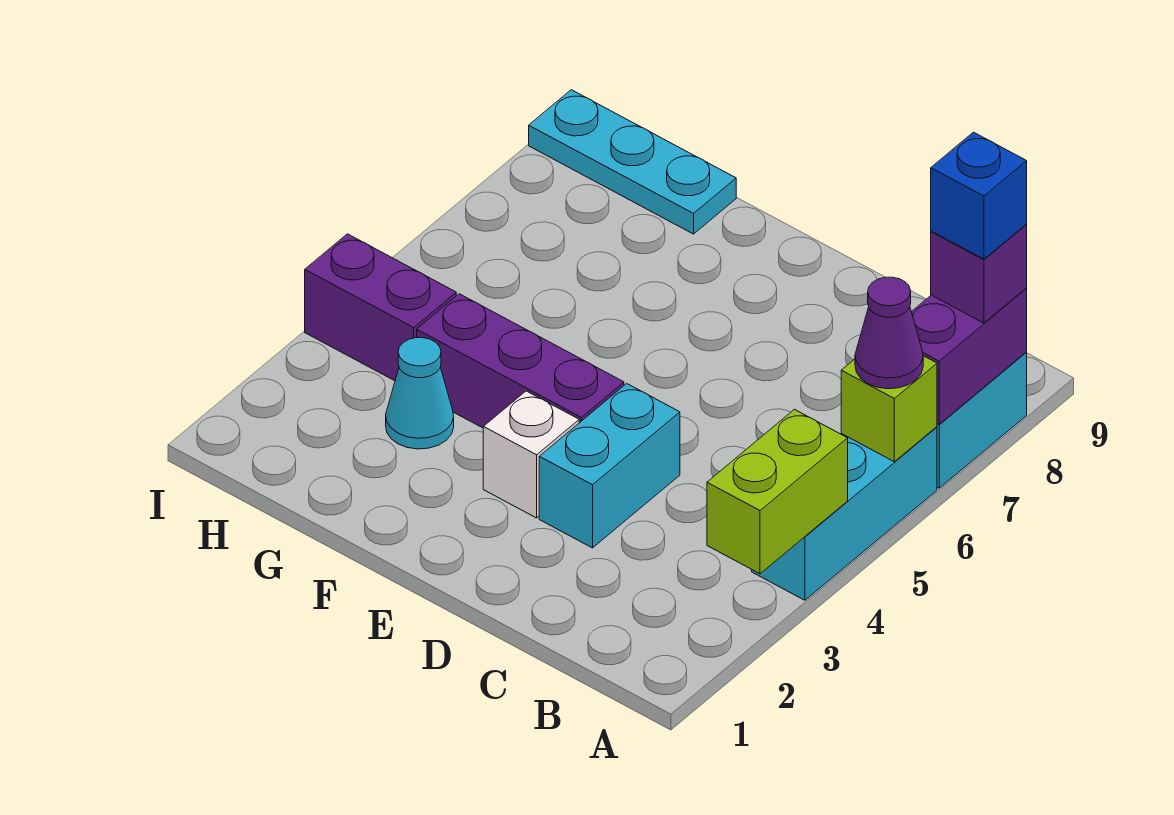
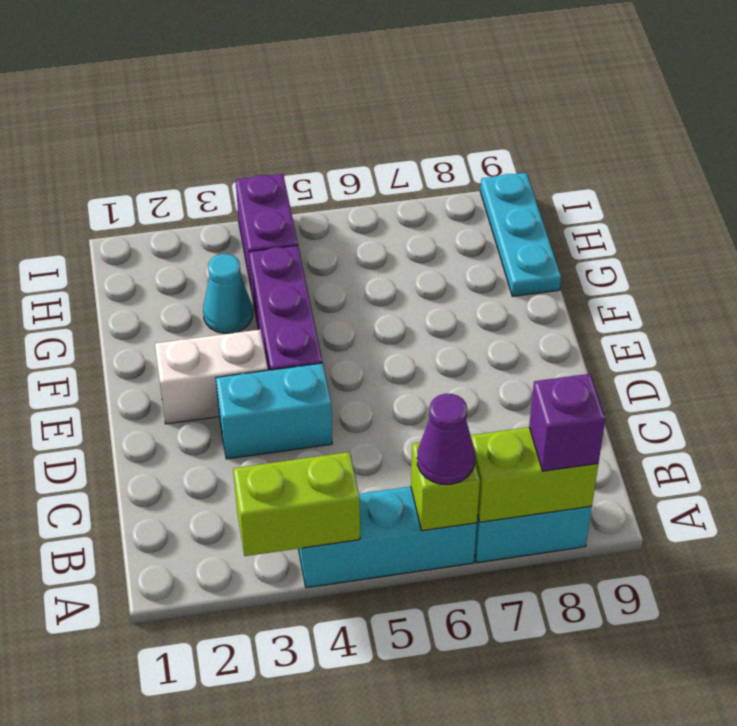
purple 1x2 brick [912,289,1027,424] -> lime 1x2 brick [471,427,598,522]
blue 1x1 brick [931,132,1027,259] -> none
white 1x1 brick [483,391,579,518] -> white 1x2 brick [155,330,268,424]

